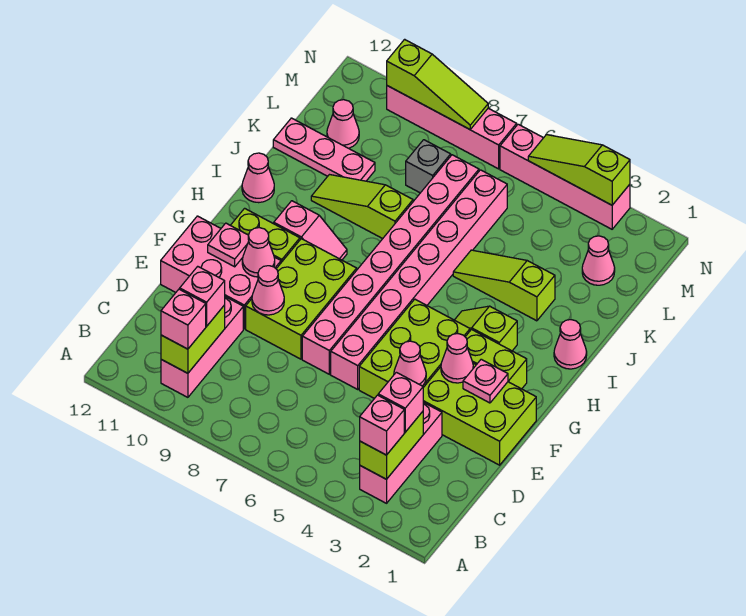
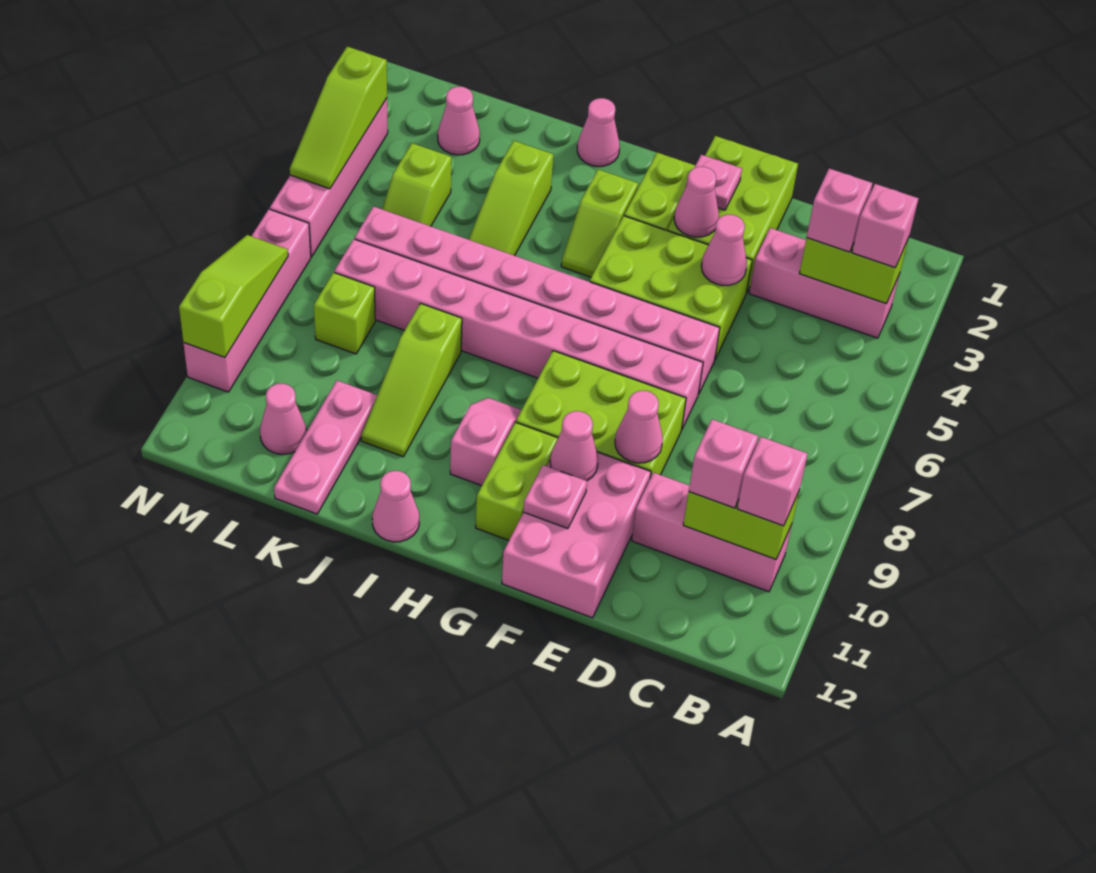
none -> lime 1x2 slope [382,143,451,226]
grey 1x1 brick [406,140,451,193] -> lime 1x1 brick [314,272,375,354]

